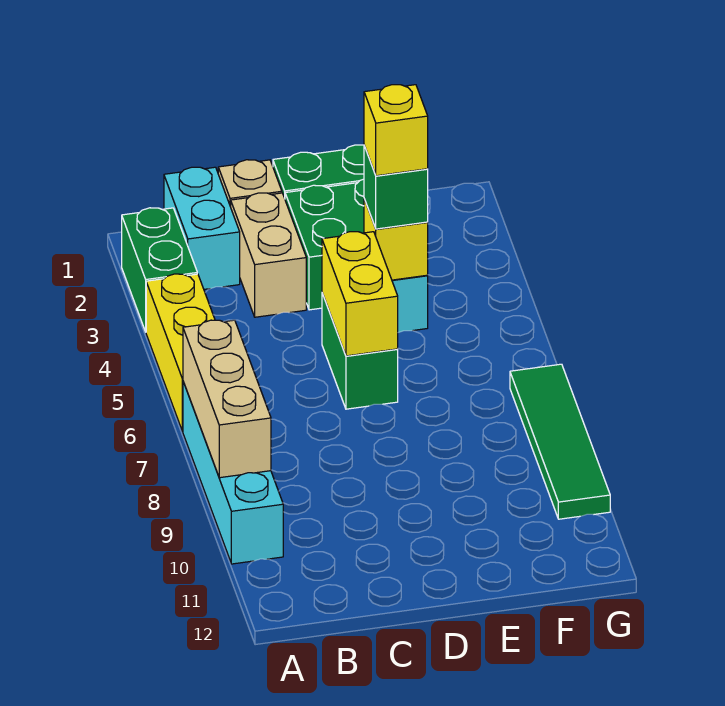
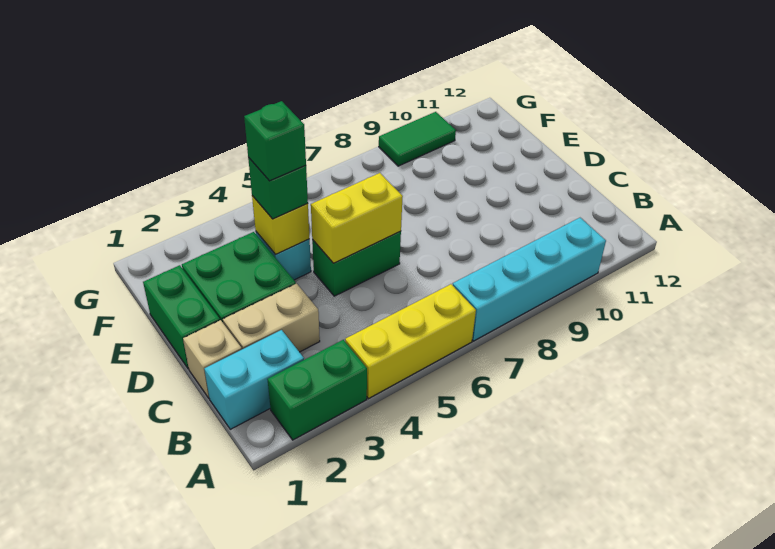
tan 1x3 brick [183,320,271,478] -> none
yellow 1x1 brick [364,85,428,176] -> green 1x1 brick [244,101,306,181]
green 1x4 tile [510,364,610,519] -> green 1x2 tile [379,112,456,166]

